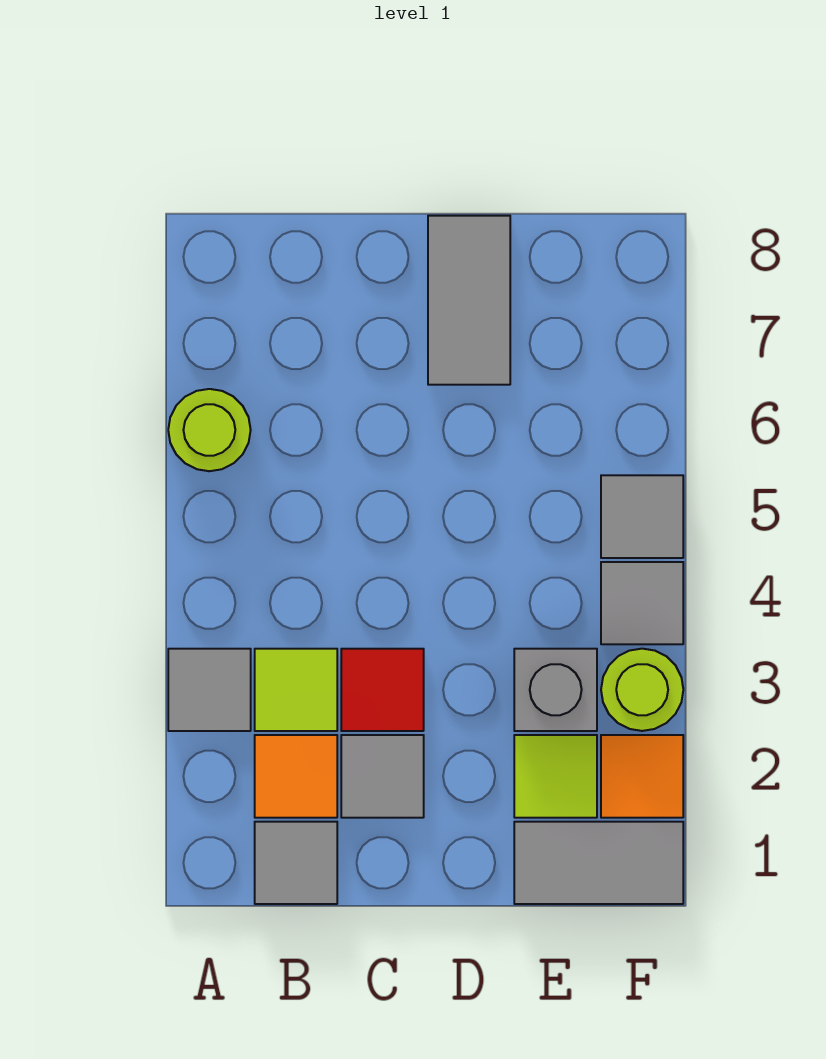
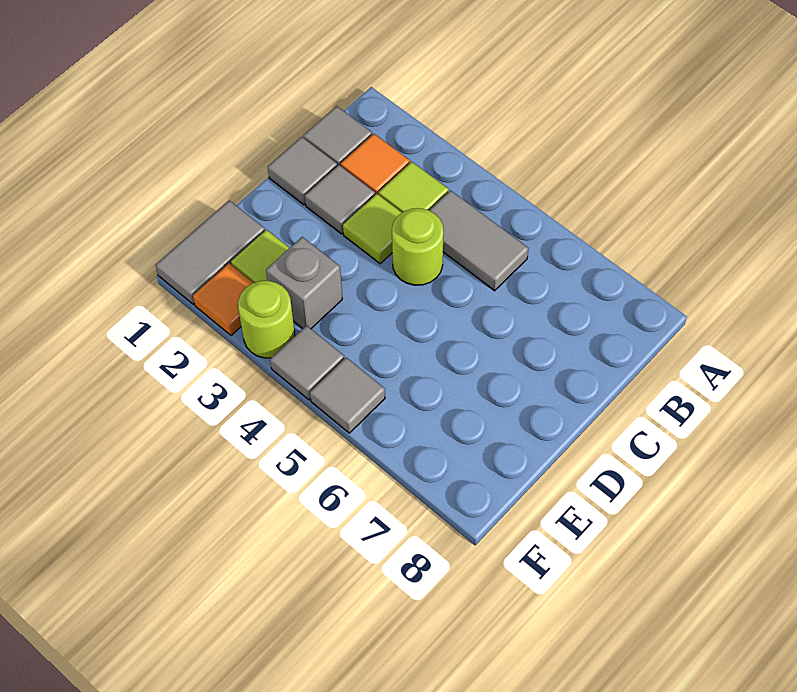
grey 1x1 tile [168,649,251,731] -> grey 1x1 tile moved to [268,137,337,205]
lime 1x1 round brick [168,389,251,471] -> lime 1x1 round brick moved to [392,208,444,285]
red 1x1 tile [341,649,424,731] -> lime 1x1 tile [343,194,402,264]
grey 1x2 tile [428,216,510,385] -> grey 1x2 tile moved to [429,190,529,291]

